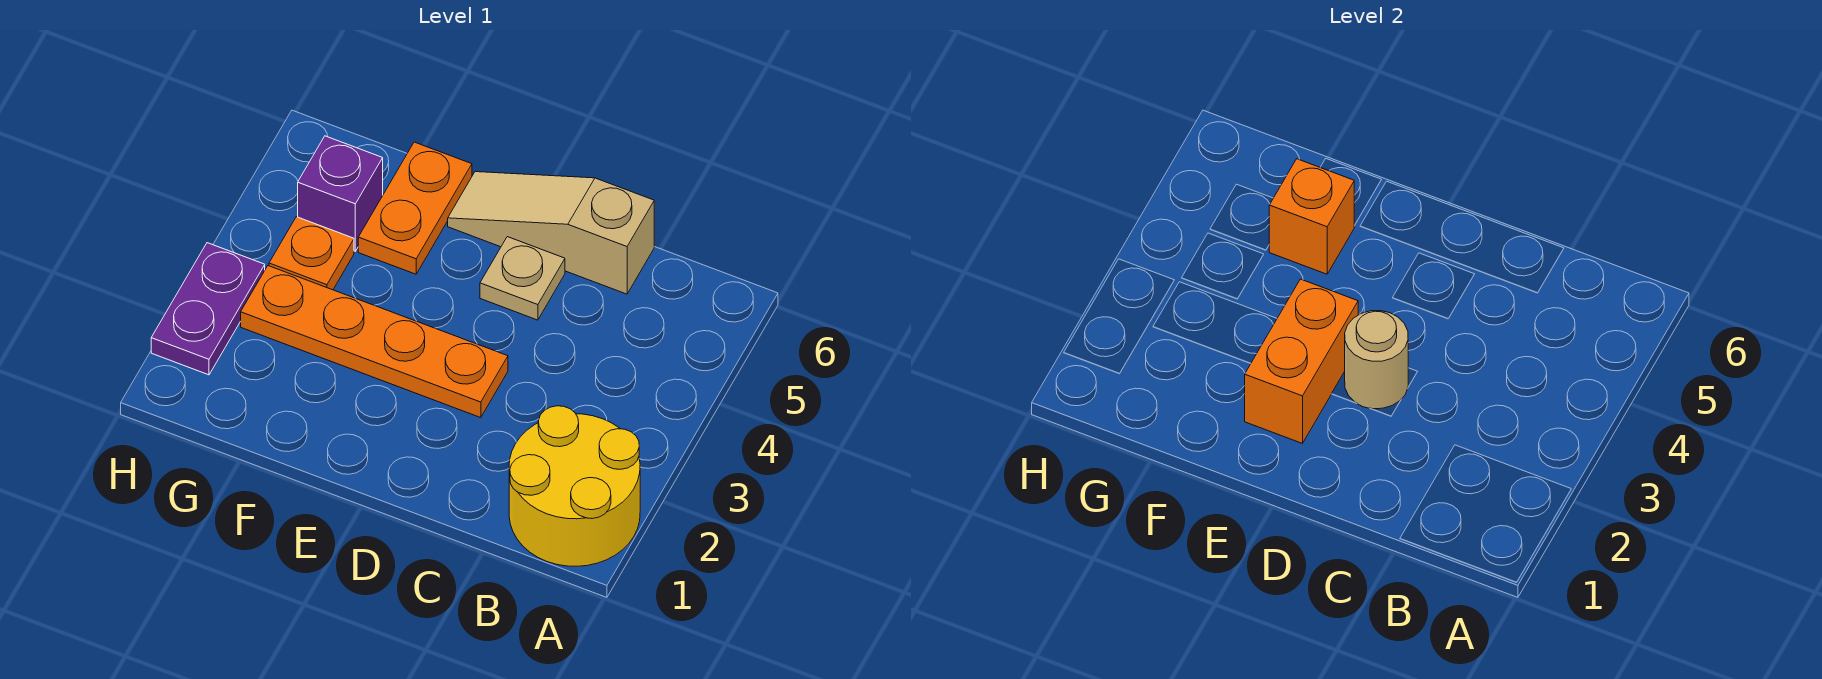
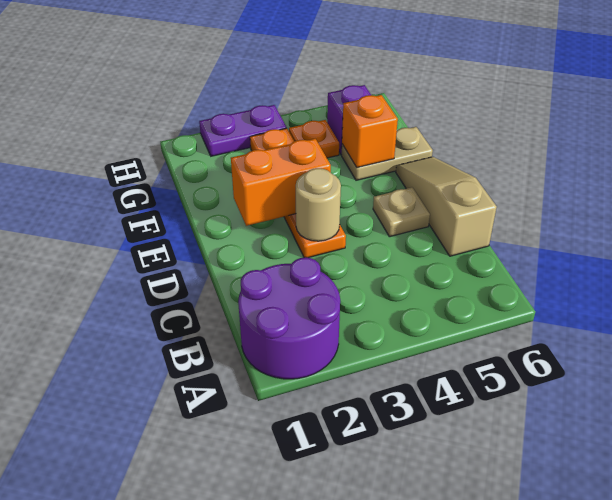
yellow 2x2 round brick [509,406,640,566] -> purple 2x2 round brick [238,257,340,379]
orange 1x2 plate [358,142,472,274] -> tan 1x2 plate [342,127,433,180]

